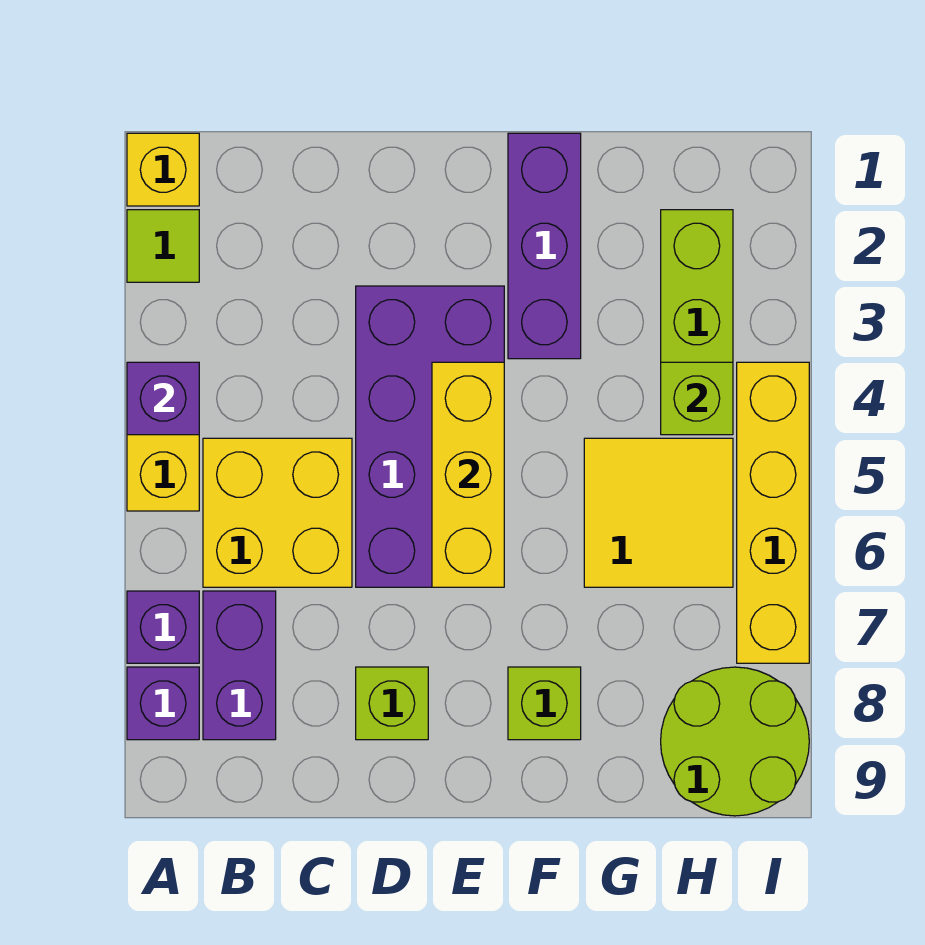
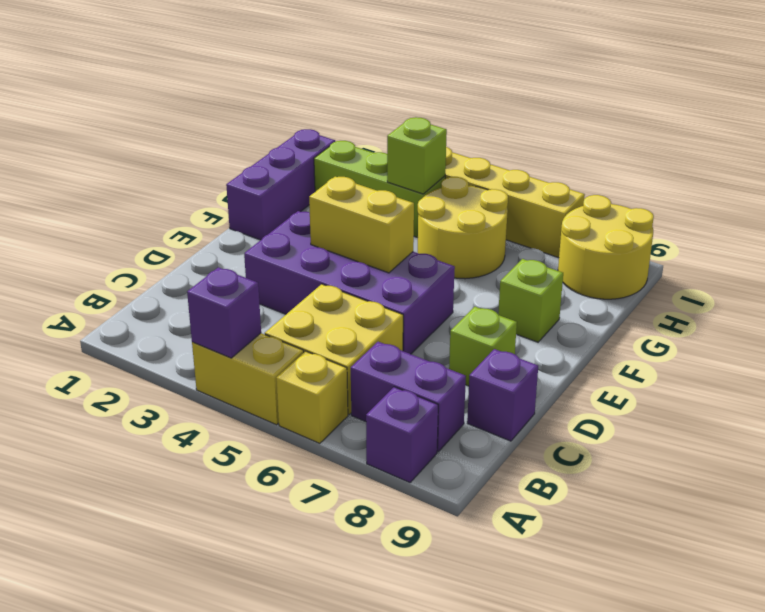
yellow 1x1 brick [127,133,199,206] -> yellow 1x1 brick moved to [276,351,348,444]
lime 1x1 tile [127,210,199,282] -> none
purple 1x1 brick [127,591,199,663] -> purple 1x1 brick moved to [467,349,538,441]
yellow 1x3 brick [432,362,504,587] -> yellow 1x2 brick [309,177,414,273]
purple 1x3 brick [508,133,581,359] -> purple 1x3 brick turned to [226,129,335,240]
yellow 2x2 tile [584,438,733,587] -> yellow 2x2 round brick [418,177,508,279]
lime 2x2 round brick [661,667,809,816] -> yellow 2x2 round brick [558,195,654,299]

